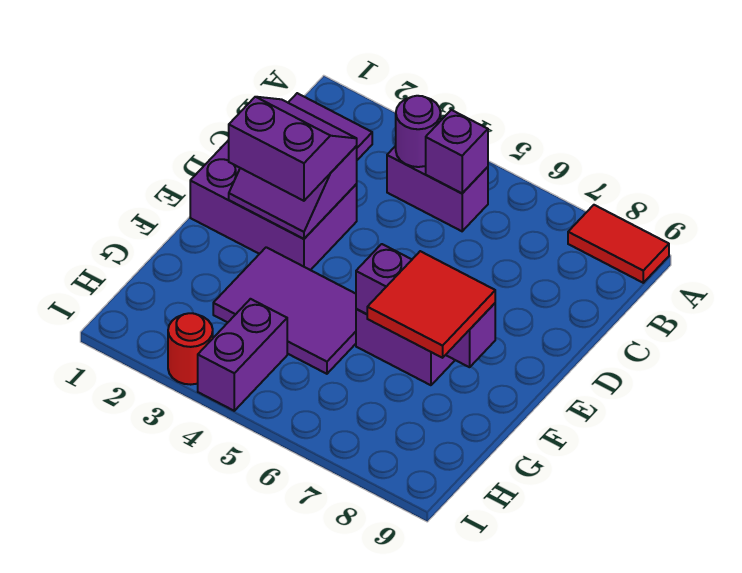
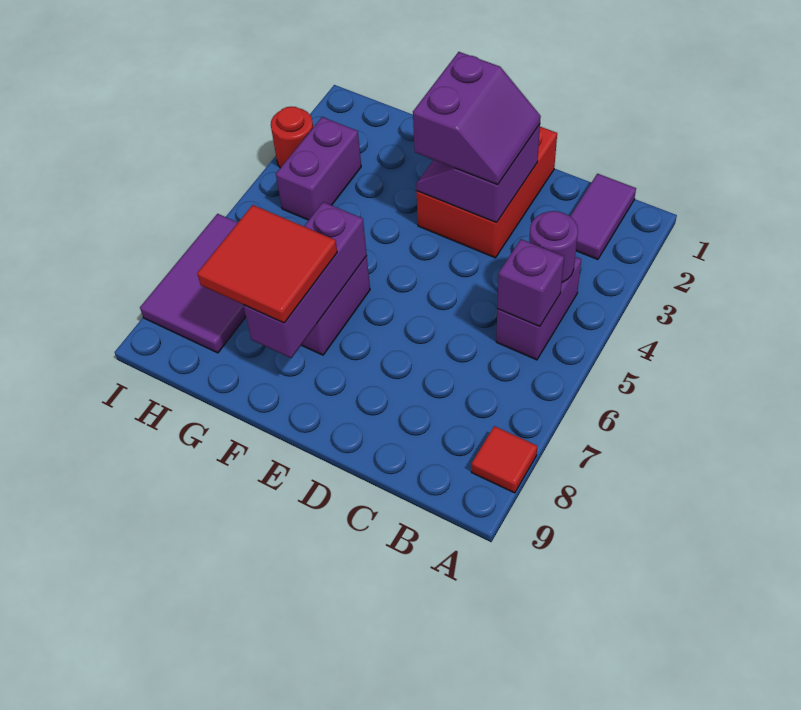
red 1x2 tile [568,205,669,283] -> red 1x1 tile [471,426,537,493]
purple 2x3 brick [190,140,357,270] -> red 2x3 brick [417,127,557,258]
purple 2x3 tile [213,247,356,374] -> purple 2x3 tile moved to [140,214,246,353]
purple 1x2 brick [198,299,287,411] -> purple 1x2 brick turned to [276,117,361,220]

